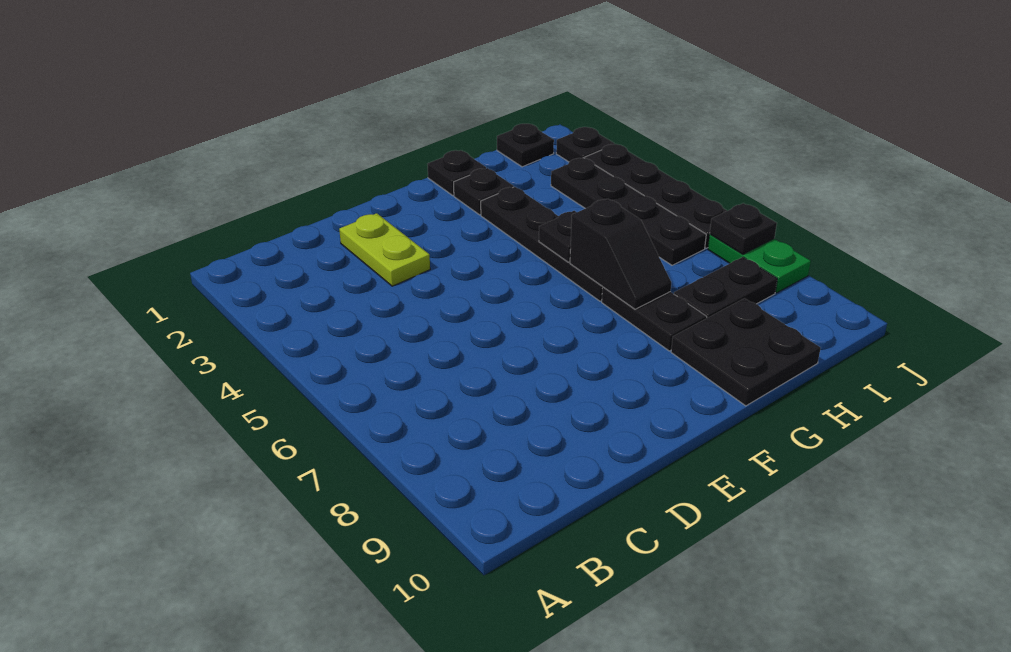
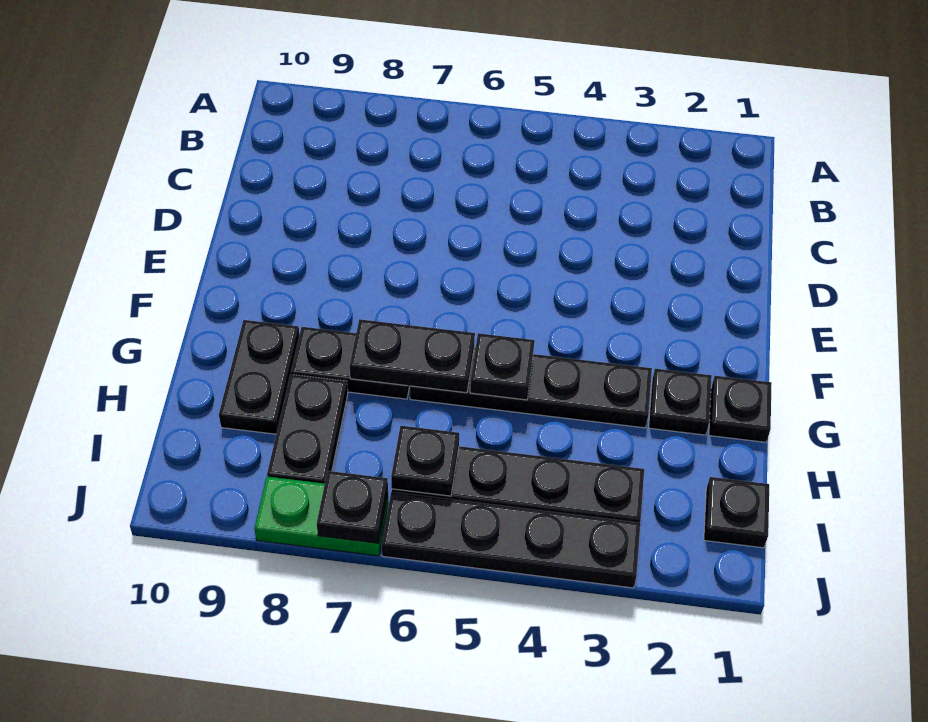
lime 1x2 plate [339,213,430,286] -> none
black 1x2 slope [570,199,671,309] -> black 1x2 plate [350,319,475,393]
black 2x2 plate [671,298,821,406] -> black 1x2 plate [219,320,300,434]
black 1x1 plate [556,127,614,162] -> black 1x1 plate moved to [391,426,459,496]

